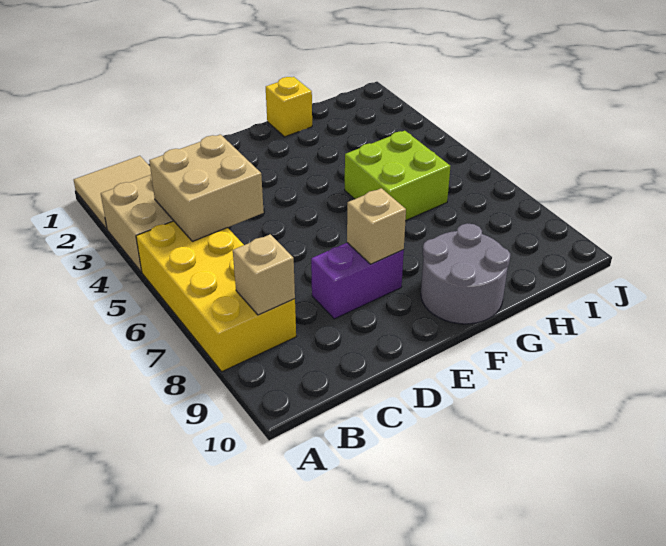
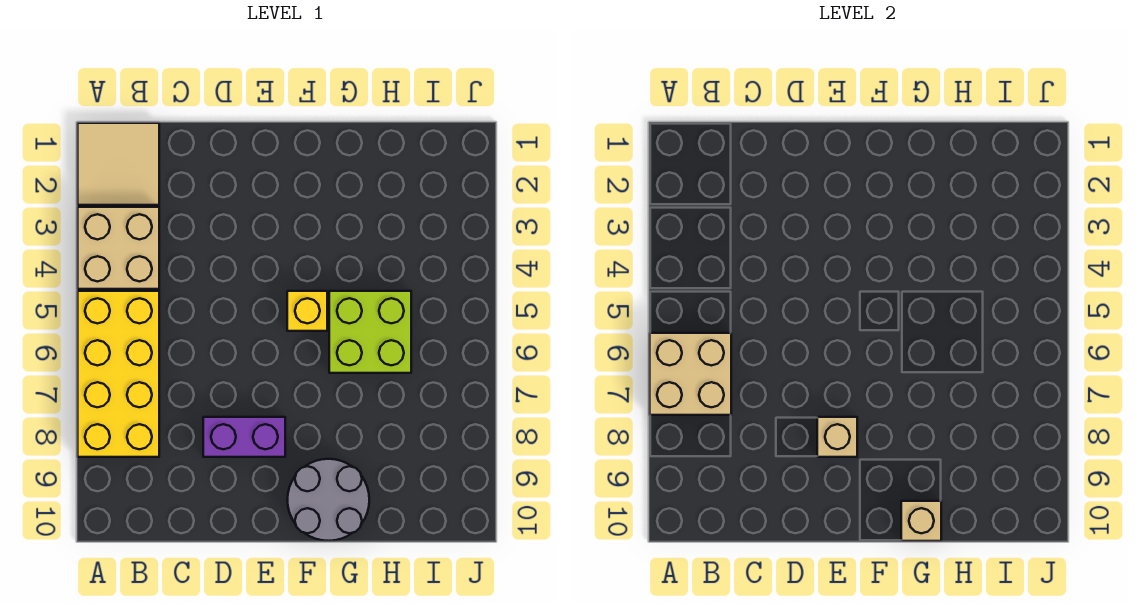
tan 2x2 brick [149,134,264,241] -> tan 2x2 brick moved to [650,333,731,415]
tan 1x1 brick [233,234,295,315] -> tan 1x1 brick moved to [901,501,941,541]
yellow 1x1 brick [266,77,312,137] -> yellow 1x1 brick moved to [287,291,327,331]

